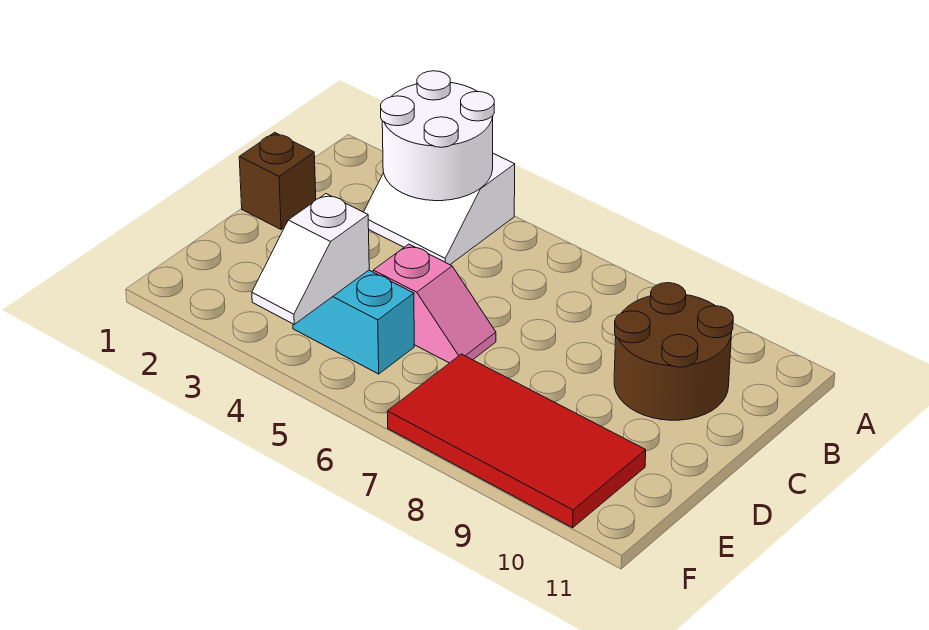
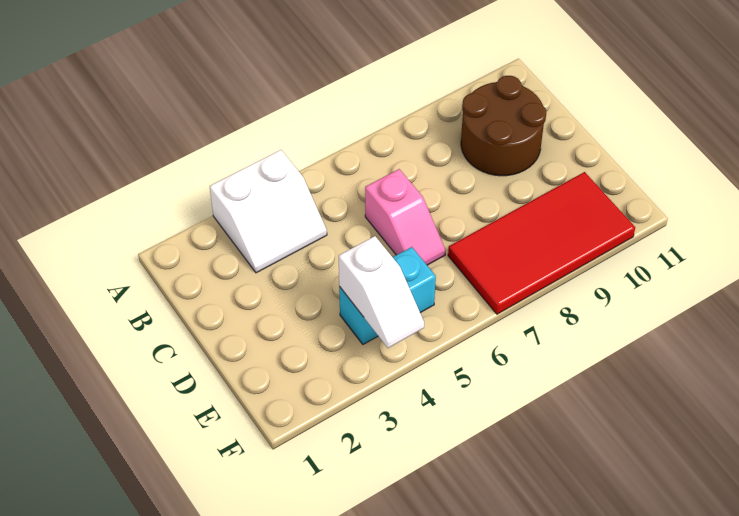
white 2x2 round brick [381,71,494,201] -> none
brown 1x1 brick [239,132,316,229] -> none
pink 1x2 slope [373,244,496,363] -> pink 1x2 slope turned to [365,169,445,265]

